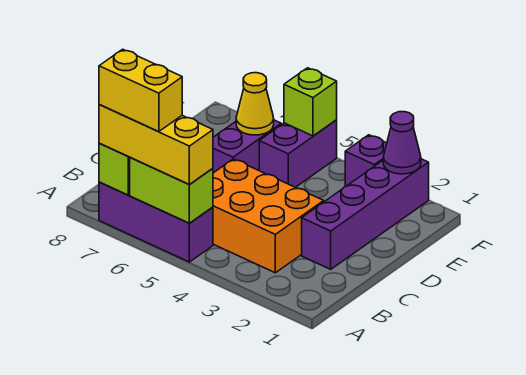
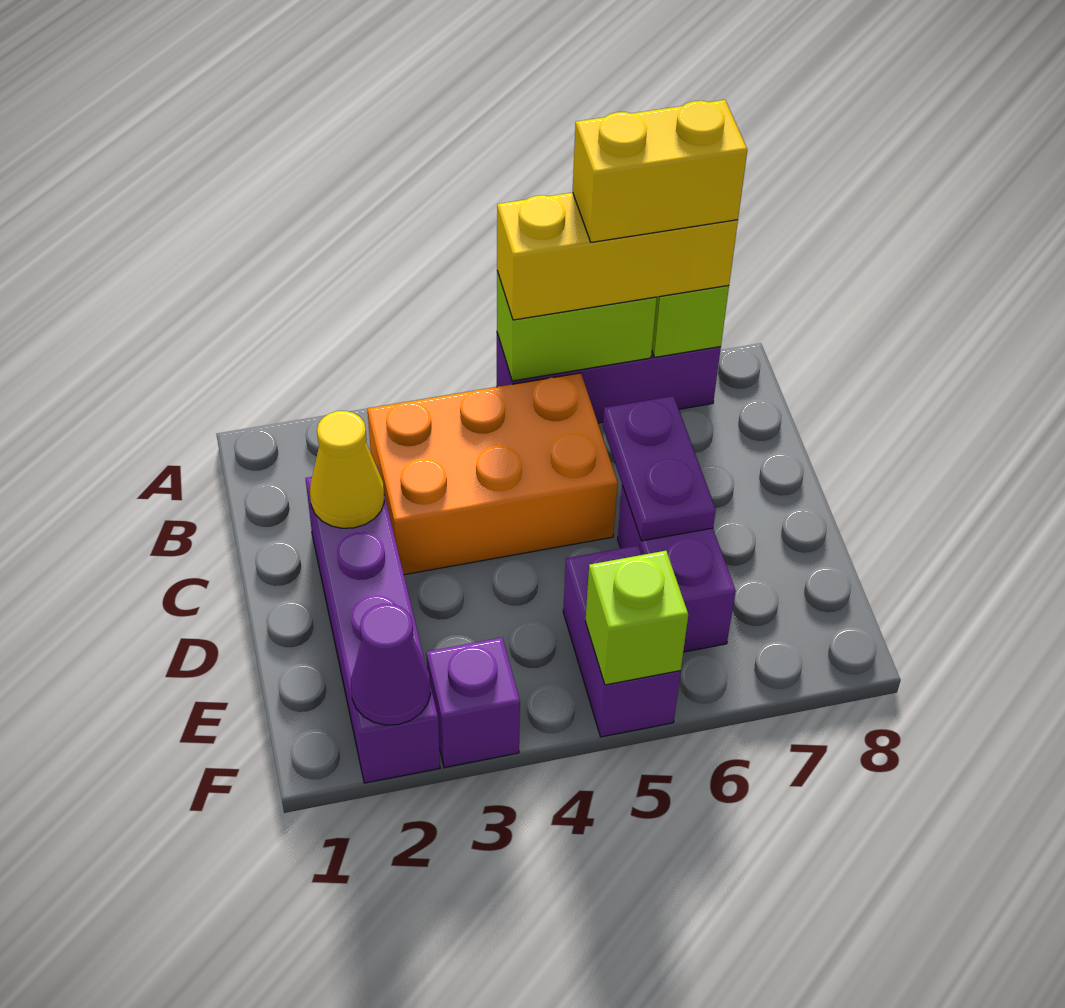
none -> purple 1x2 plate [603,396,716,541]
yellow 1x1 cone [236,73,274,135] -> yellow 1x1 cone moved to [310,411,384,528]

